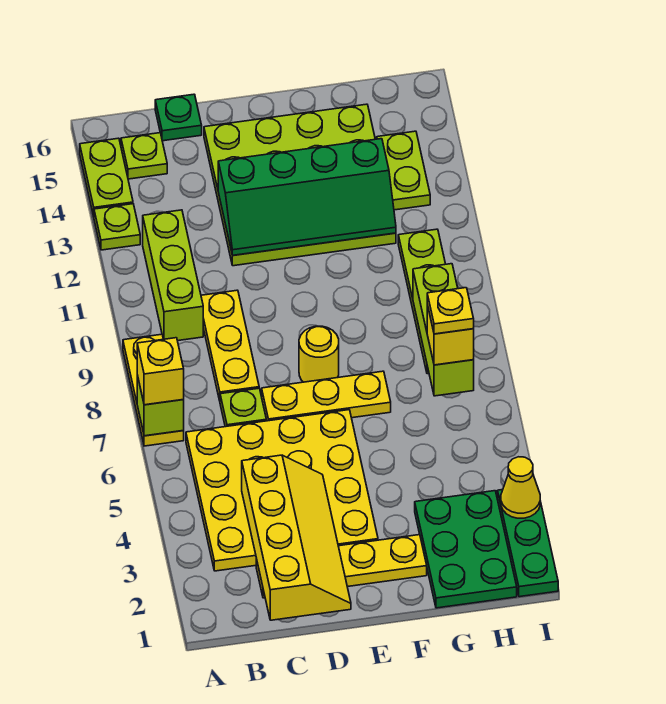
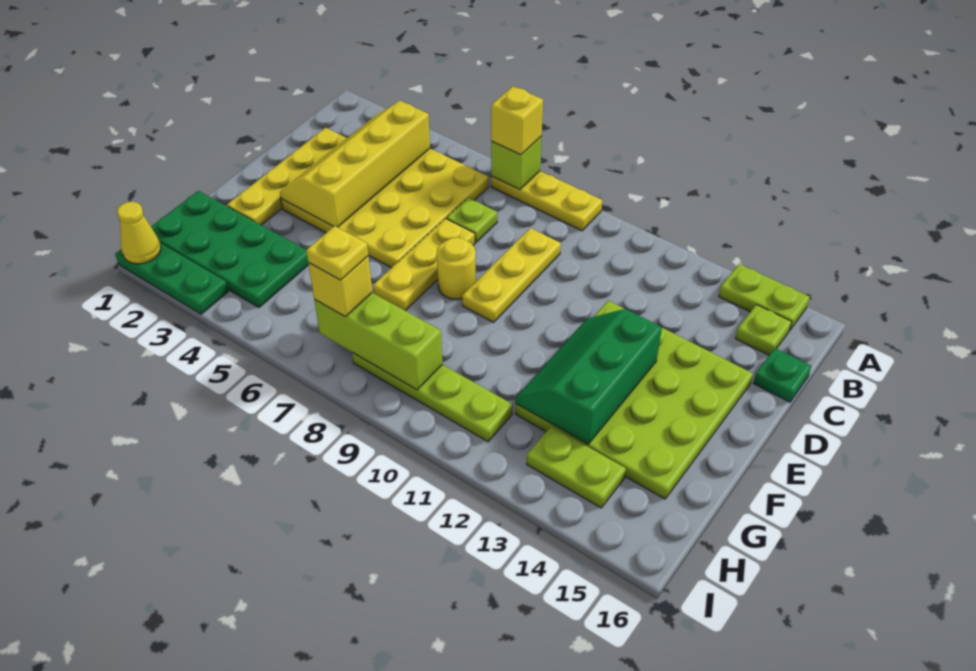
lime 1x1 plate [94,204,140,250] -> none
lime 1x3 brick [143,210,203,341] -> none
yellow 2x4 slope [242,455,351,620] -> yellow 2x4 slope turned to [280,101,430,227]
yellow 1x3 plate [201,290,259,400] -> yellow 1x3 plate turned to [462,228,561,322]
green 2x4 slope [218,139,396,255] -> green 2x3 slope [516,309,662,444]
green 2x3 plate [415,491,517,608] -> green 2x4 plate [151,191,309,307]
yellow 1x1 cone [501,457,540,518] -> yellow 1x1 cone moved to [117,202,161,264]

